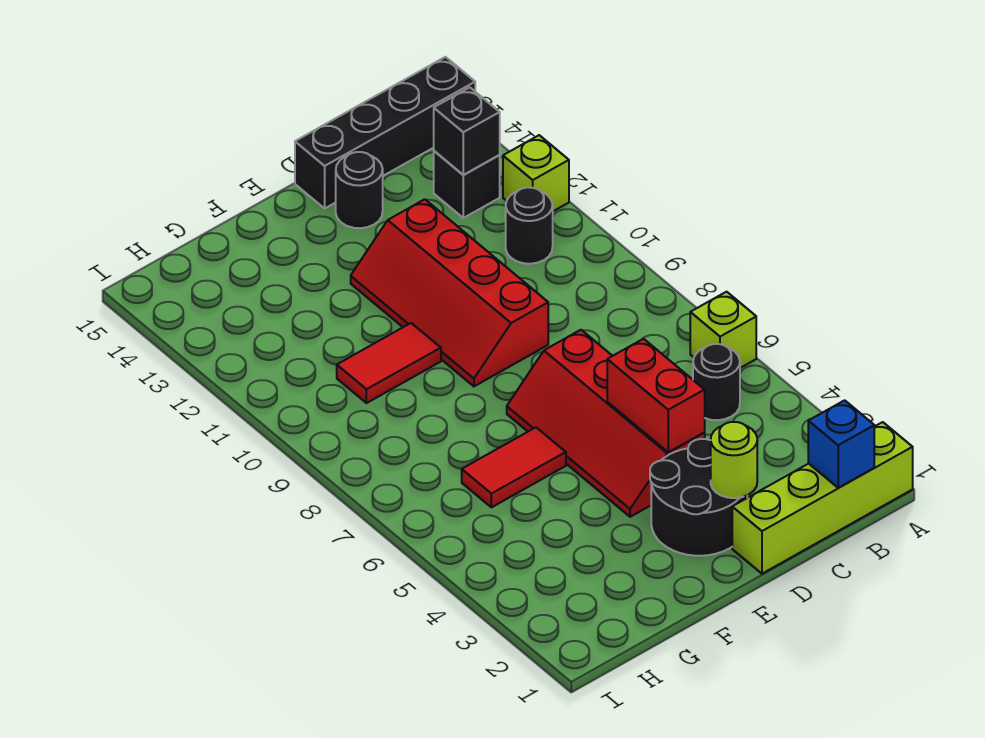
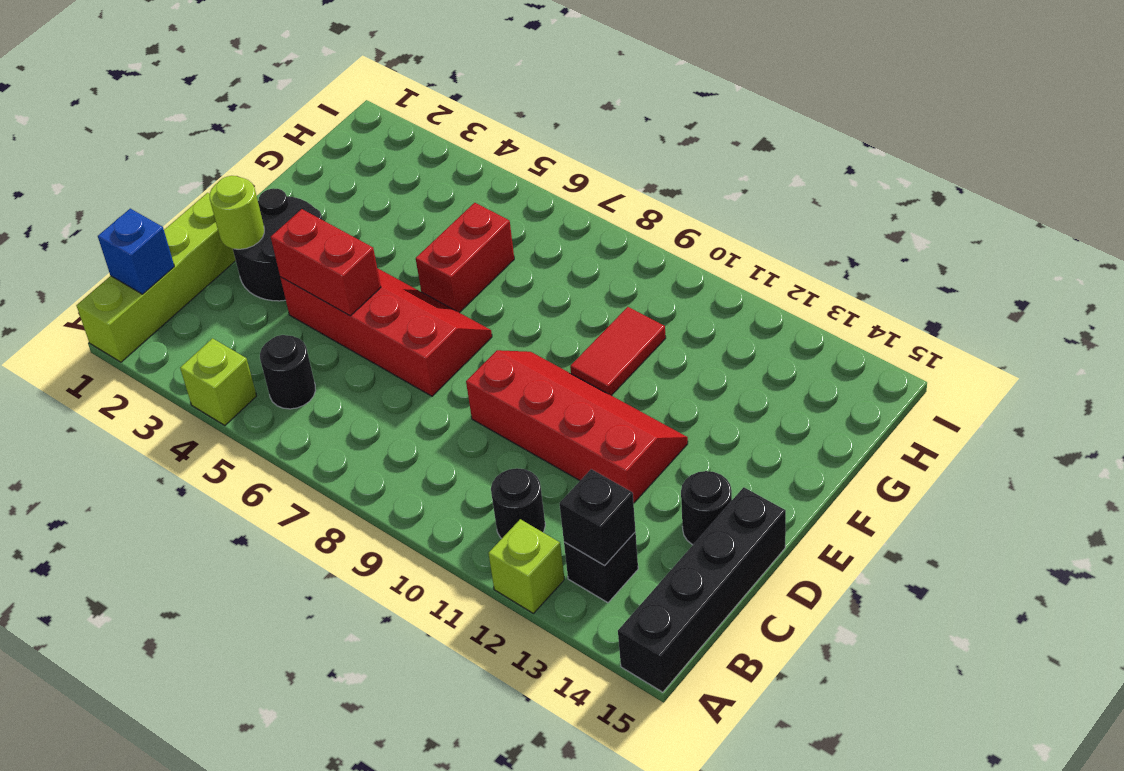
lime 1x1 brick [690,292,756,368] -> lime 1x1 brick moved to [180,338,257,425]
red 1x2 tile [462,427,566,507] -> red 1x2 brick [416,203,514,313]

